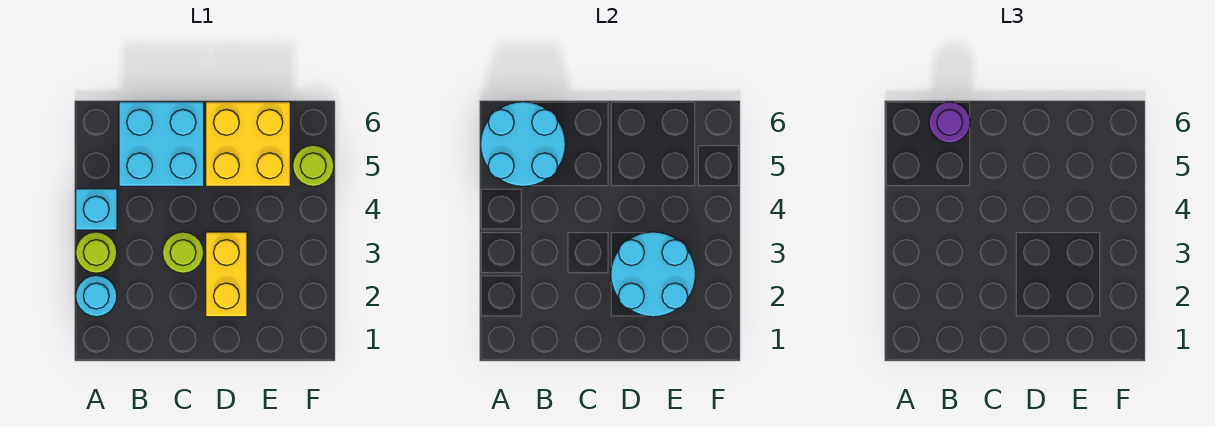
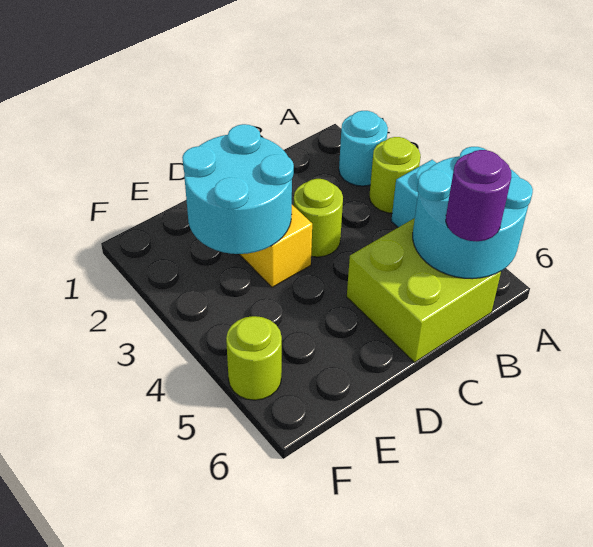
cyan 2x2 brick [119,102,204,186] -> lime 2x2 brick [347,218,501,362]
yellow 2x2 brick [206,102,290,186] -> none

